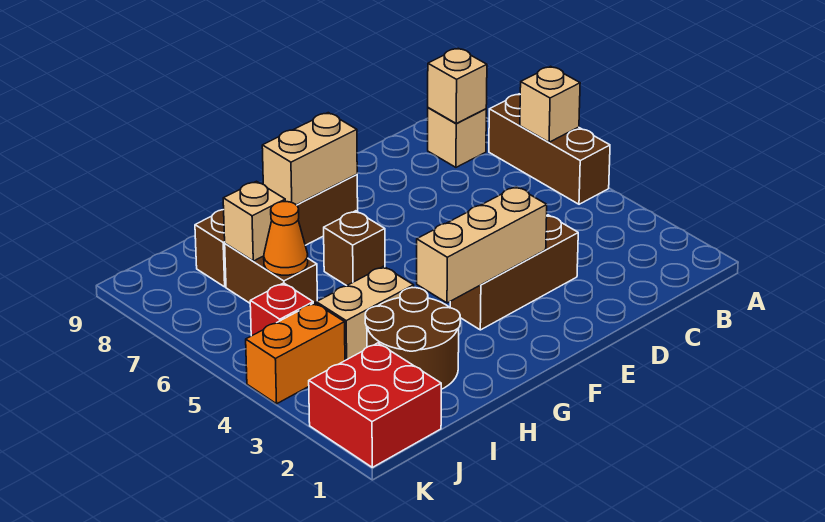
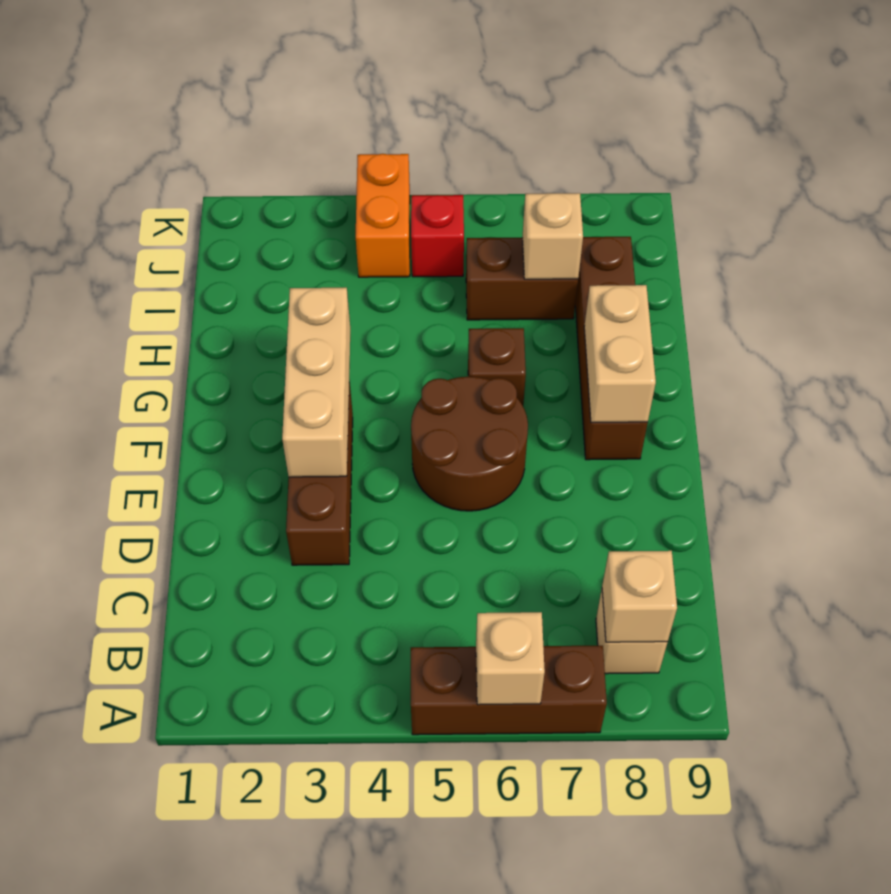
brown 2x2 round brick [365,288,460,389] -> brown 2x2 round brick moved to [411,377,528,511]
tan 1x2 brick [316,266,414,360] -> none
orange 1x1 cone [264,202,308,275] -> none
red 2x2 brick [309,343,441,467] -> none

